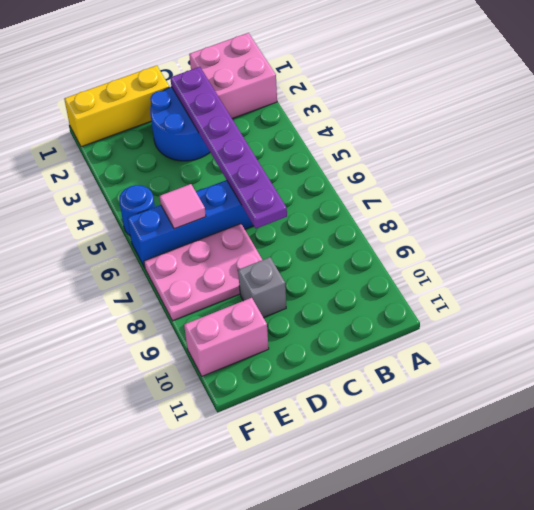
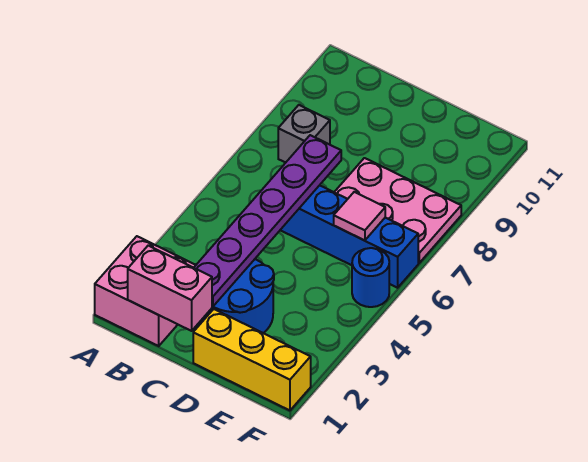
grey 1x1 brick [238,257,286,318] -> grey 1x1 brick moved to [278,105,330,163]
pink 1x2 brick [184,298,269,376] -> pink 1x2 brick moved to [128,246,212,331]

